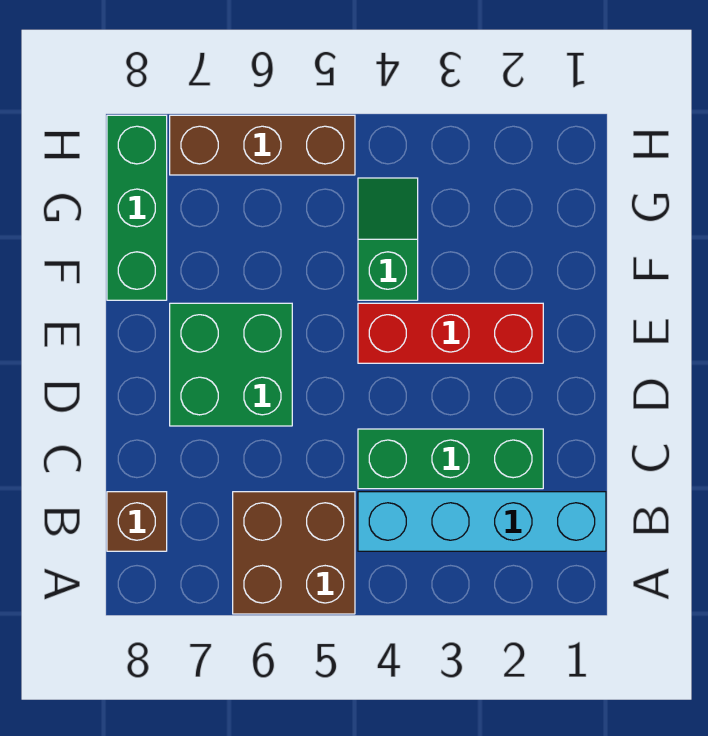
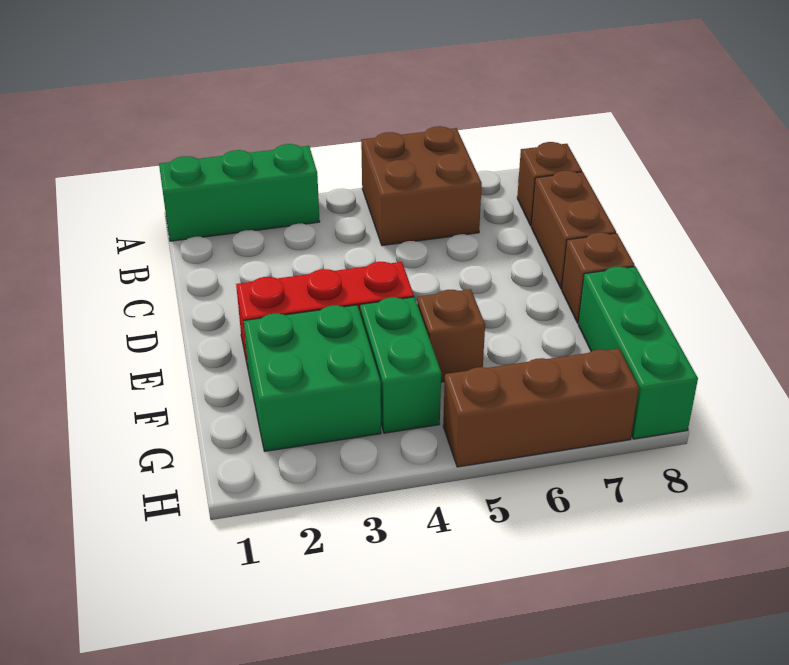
cyan 1x4 brick [358,492,606,551] -> none
green 1x3 brick [358,429,543,489] -> green 1x3 brick moved to [159,144,320,241]
none -> brown 1x2 brick [531,171,616,289]
green 2x2 brick [170,303,292,426] -> green 2x2 brick moved to [244,305,381,451]
none -> brown 1x1 brick [562,233,635,323]
green 1x2 slope [358,178,418,300] -> green 1x2 brick [360,297,441,433]
none -> brown 1x1 brick [417,289,485,382]

